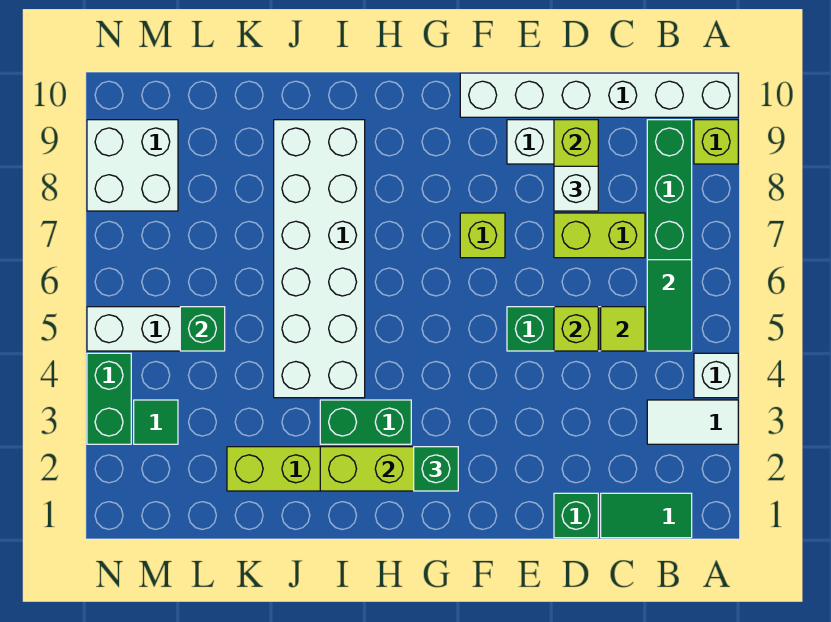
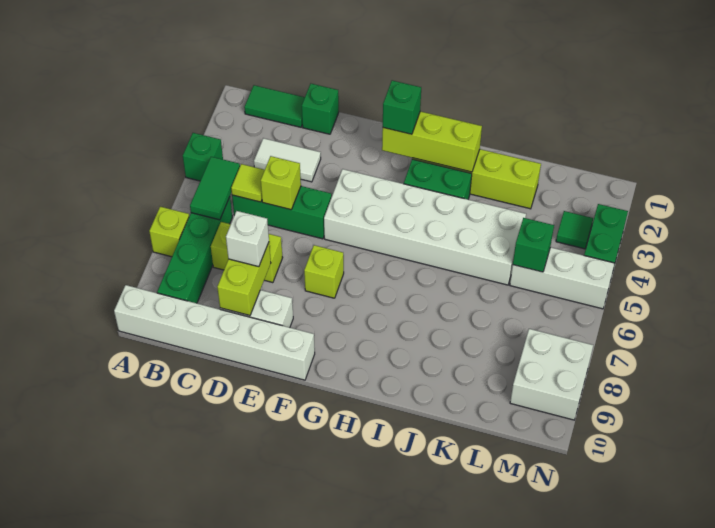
white 1x2 tile [647,400,738,444] -> white 1x2 tile moved to [254,138,321,182]
white 1x1 brick [694,353,738,398] -> green 1x1 brick [183,133,223,181]
lime 1x1 brick [694,120,738,164] -> lime 1x1 brick moved to [149,207,189,257]
white 2x6 brick [274,120,365,398] -> white 2x6 brick turned to [324,169,526,285]

